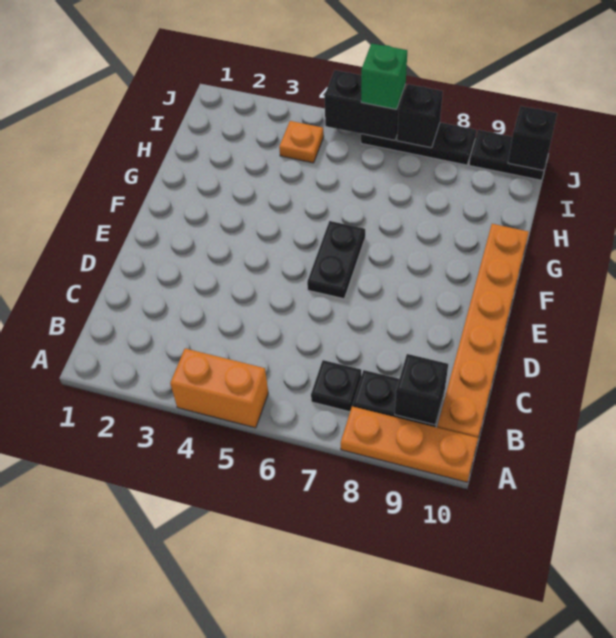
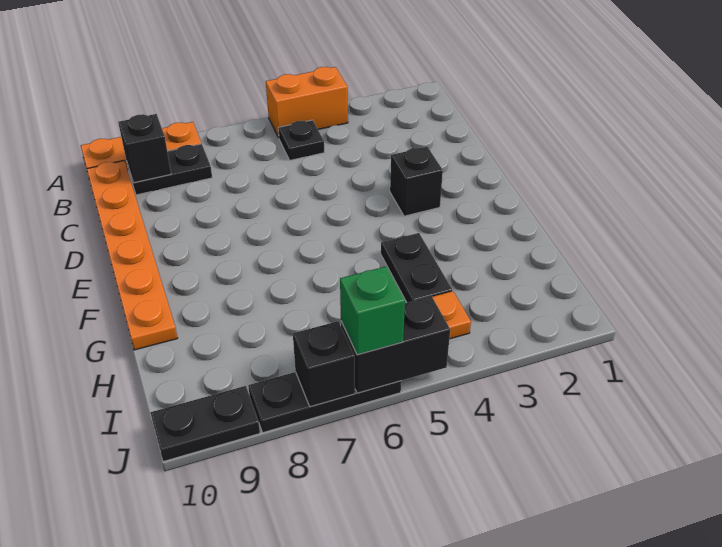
black 1x1 plate [311,360,361,412] -> black 1x1 plate moved to [278,120,324,160]
black 1x2 plate [307,221,365,299] -> black 1x2 plate moved to [381,233,452,303]
black 1x1 brick [508,106,557,171] -> black 1x1 brick moved to [390,147,443,216]

